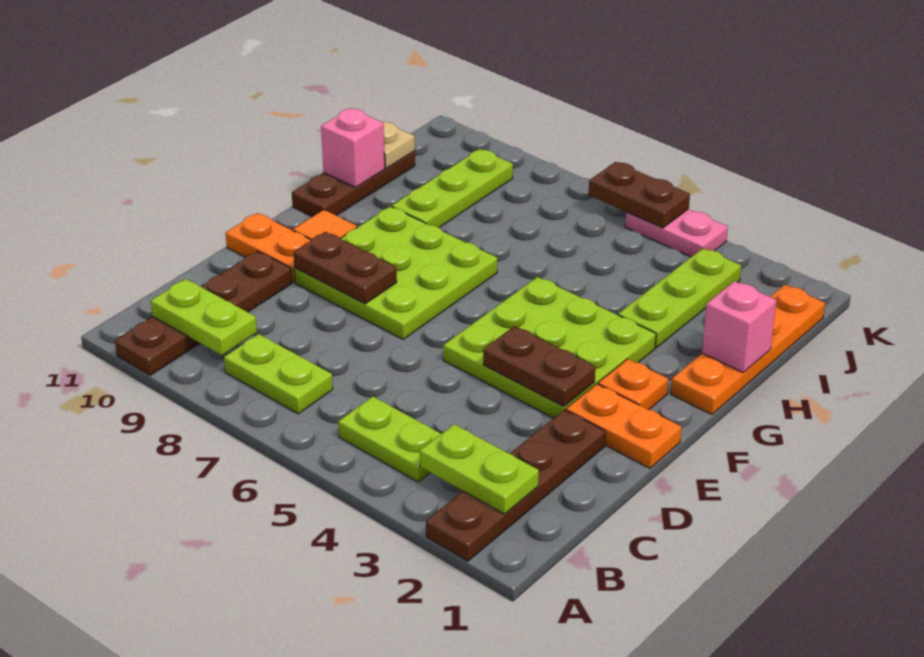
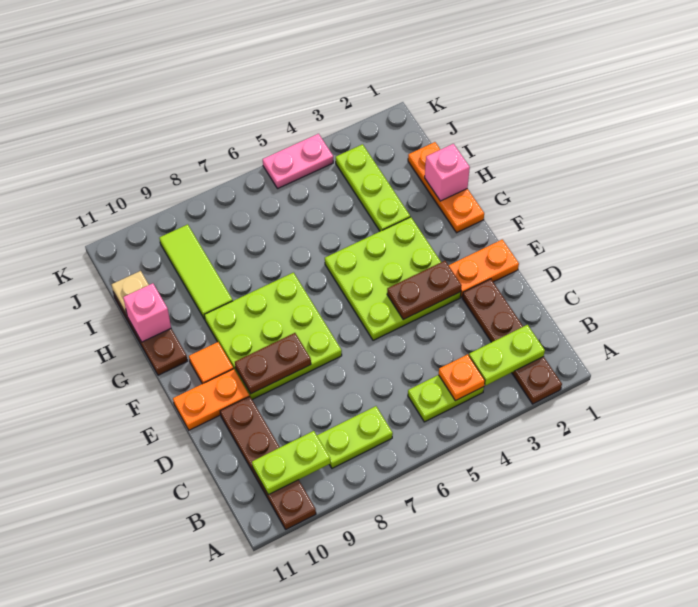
orange 1x1 plate [598,359,668,410] -> orange 1x1 plate moved to [439,354,485,401]
orange 1x4 plate [671,285,825,414] -> orange 1x3 plate [408,142,484,233]
lime 1x3 plate [392,149,513,228] -> lime 1x3 tile [159,224,233,319]
brown 1x2 plate [589,162,690,228] -> none

